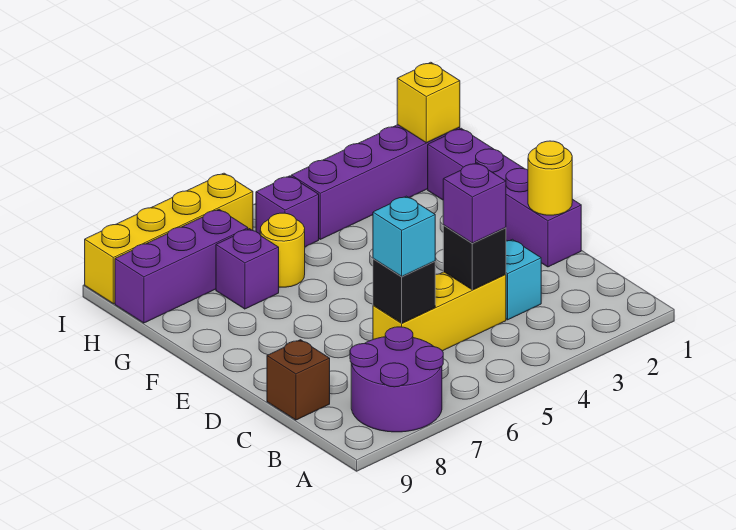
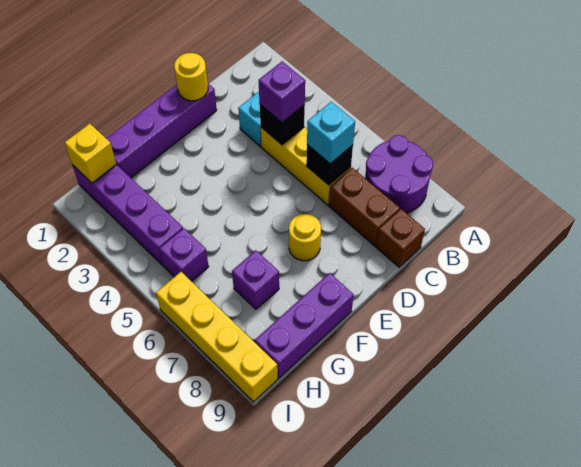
none -> brown 1x2 brick [329,168,400,246]
yellow 1x1 round brick [260,213,305,287] -> yellow 1x1 round brick moved to [289,214,321,261]
purple 1x3 brick [115,209,248,323] -> purple 1x3 brick turned to [255,273,354,378]

